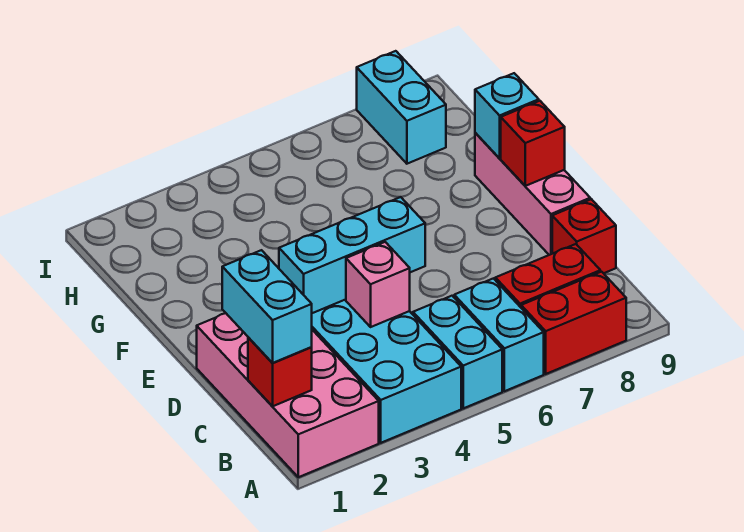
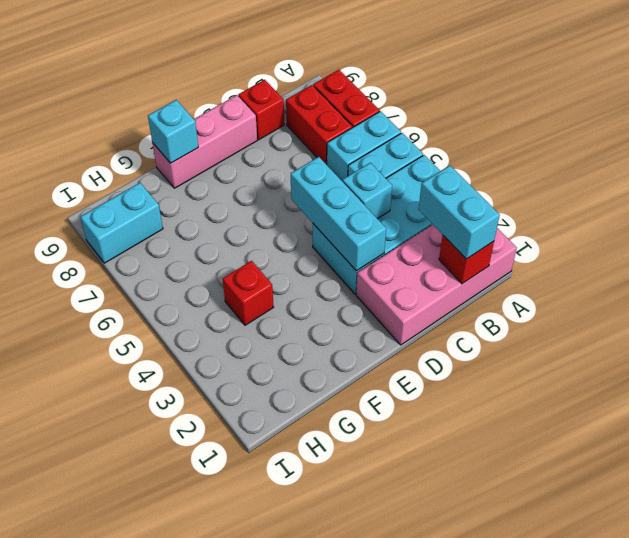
cyan 1x2 brick [222,250,312,363] -> cyan 1x2 brick turned to [419,166,500,259]
pink 1x1 brick [346,242,410,327] -> cyan 1x1 brick [342,163,392,219]
red 1x1 brick [501,101,565,186] -> red 1x1 brick moved to [223,261,273,325]

